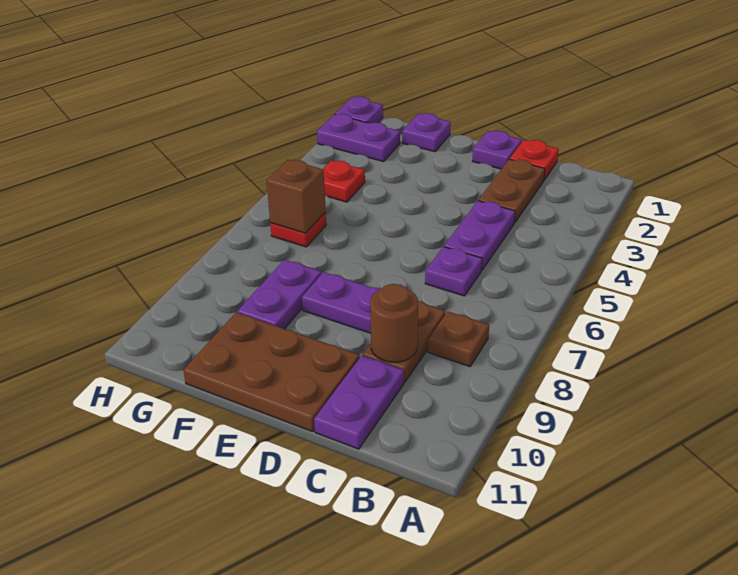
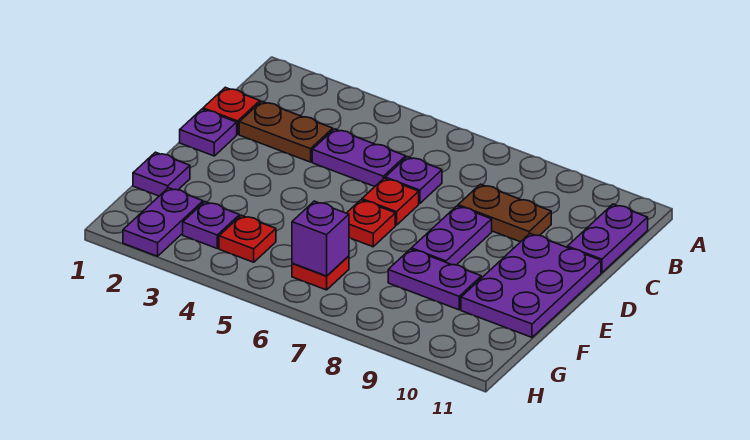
brown 1x1 plate [428,312,489,366] -> none
brown 1x1 round brick [370,284,418,362] -> none
purple 1x2 plate [314,356,404,449] -> purple 1x2 plate turned to [567,204,648,273]
none -> red 1x1 plate [362,178,419,225]
brown 2x3 plate [183,312,360,432] -> purple 2x3 plate [461,234,601,337]
none -> red 1x1 plate [347,200,395,247]
brown 1x1 brick [267,160,326,233] -> purple 1x1 brick [292,201,349,276]
purple 1x1 plate [335,97,383,123] -> purple 1x1 plate moved to [183,202,240,248]

